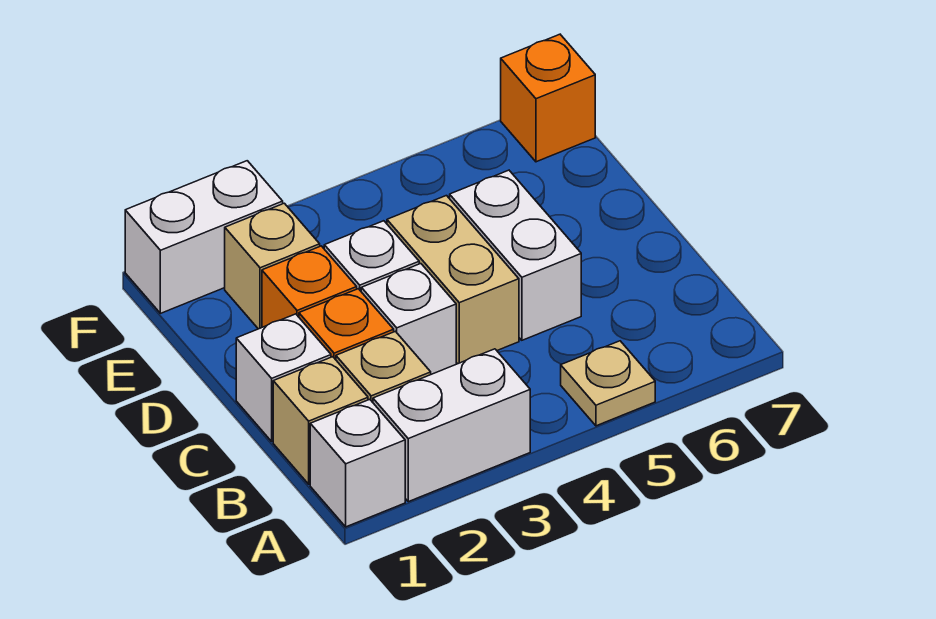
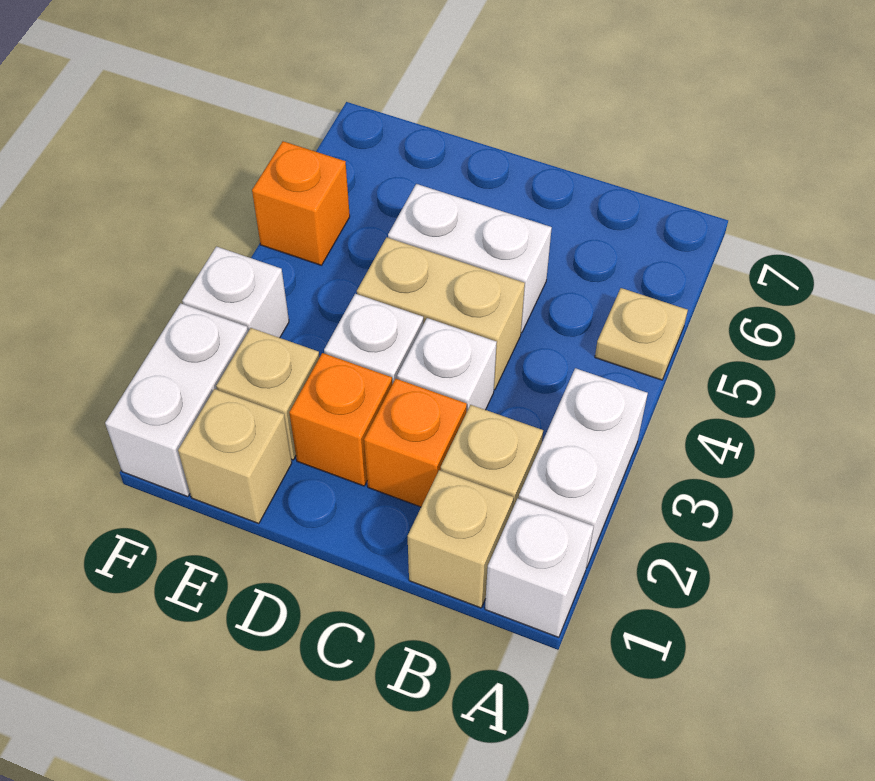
white 1x1 brick [236,314,331,441] -> white 1x1 brick moved to [182,247,289,338]
none -> tan 1x1 brick [178,389,292,524]
orange 1x1 brick [501,34,595,162] -> orange 1x1 brick moved to [252,141,350,265]

